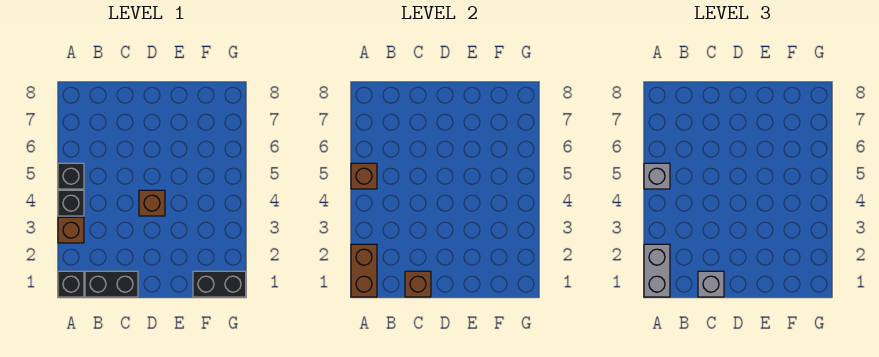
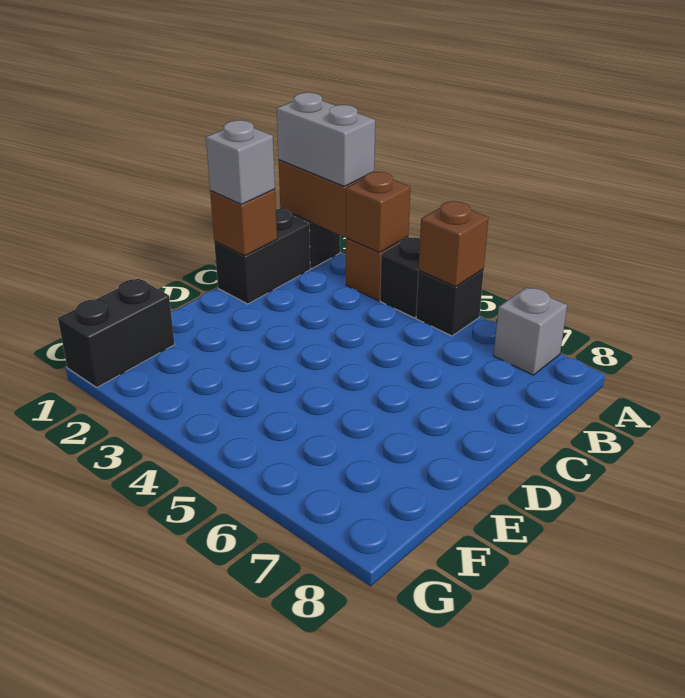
grey 1x1 brick [644,163,670,189] -> grey 1x1 brick moved to [494,287,567,375]
brown 1x1 brick [139,190,165,216] -> brown 1x1 brick moved to [346,172,410,253]

